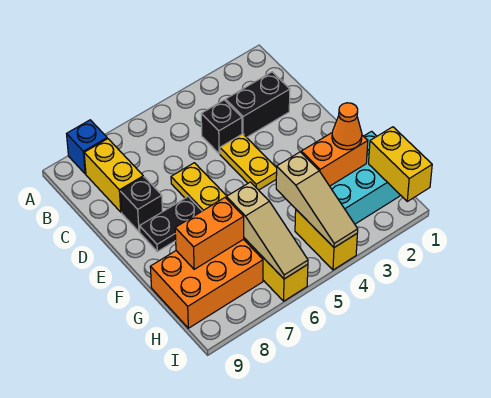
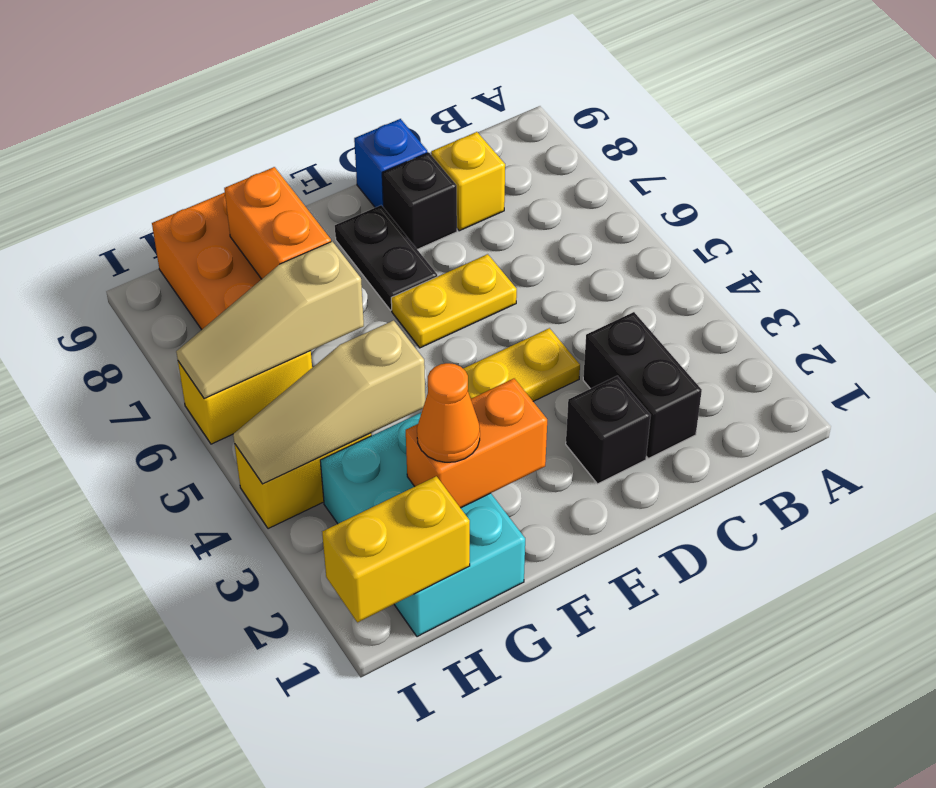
blue 1x1 brick [67,120,107,174] -> blue 1x1 brick moved to [354,119,428,208]
yellow 1x2 brick [84,139,143,212] -> yellow 1x1 brick [431,132,505,231]
black 1x1 brick [201,100,242,154] -> black 1x1 brick moved to [566,376,651,484]
orange 1x2 brick [301,133,368,186] -> orange 1x2 brick turned to [406,379,547,508]

